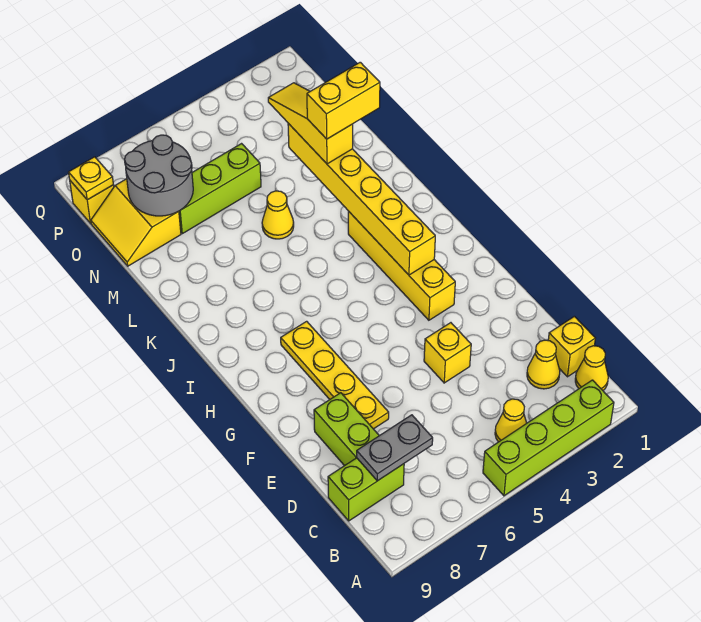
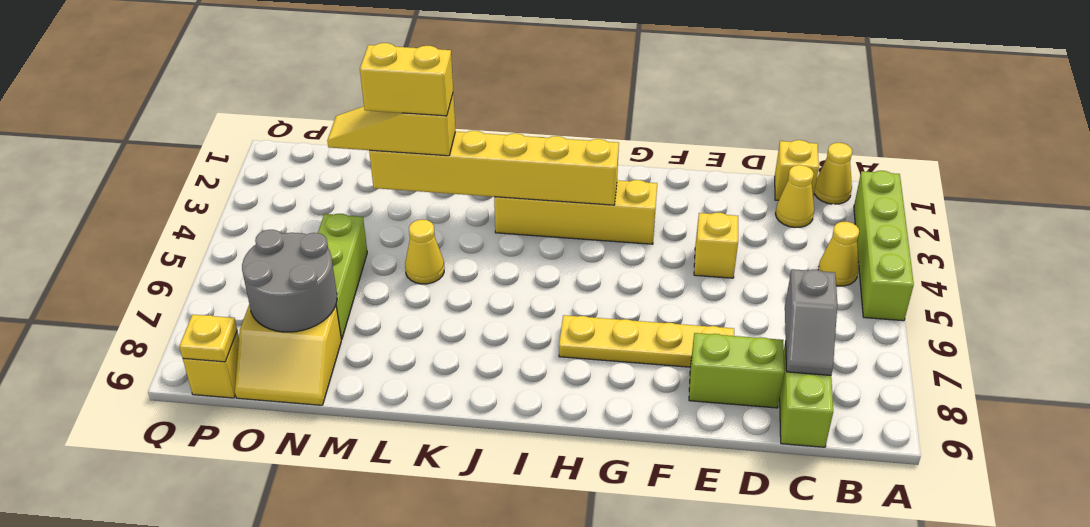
grey 1x2 plate [357,415,433,481] -> grey 1x2 slope [785,269,837,375]
yellow 1x2 brick [307,62,380,139] -> yellow 1x2 brick turned to [360,43,453,116]

